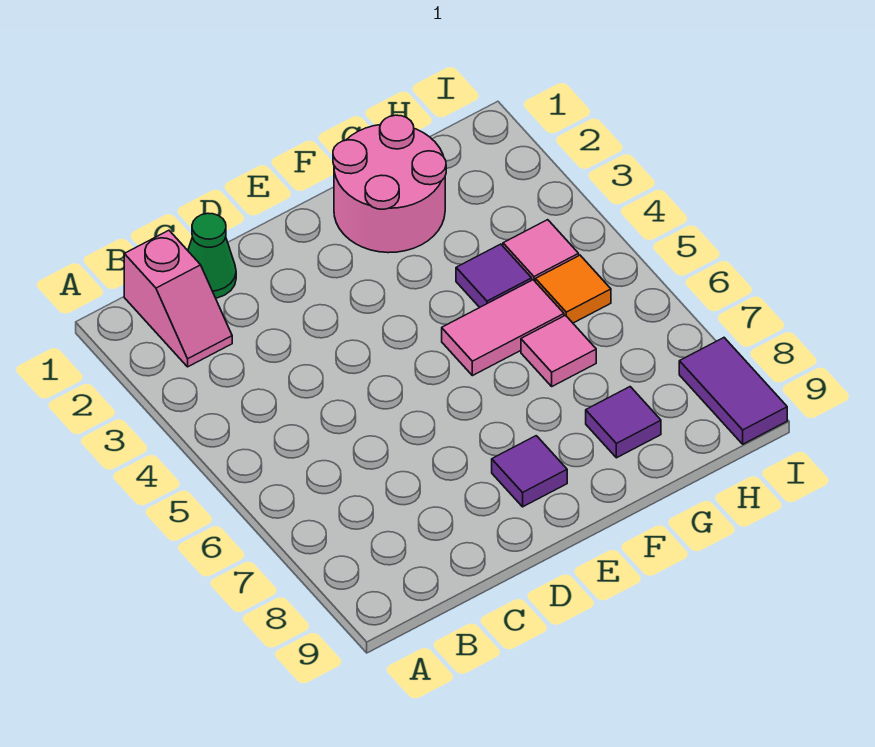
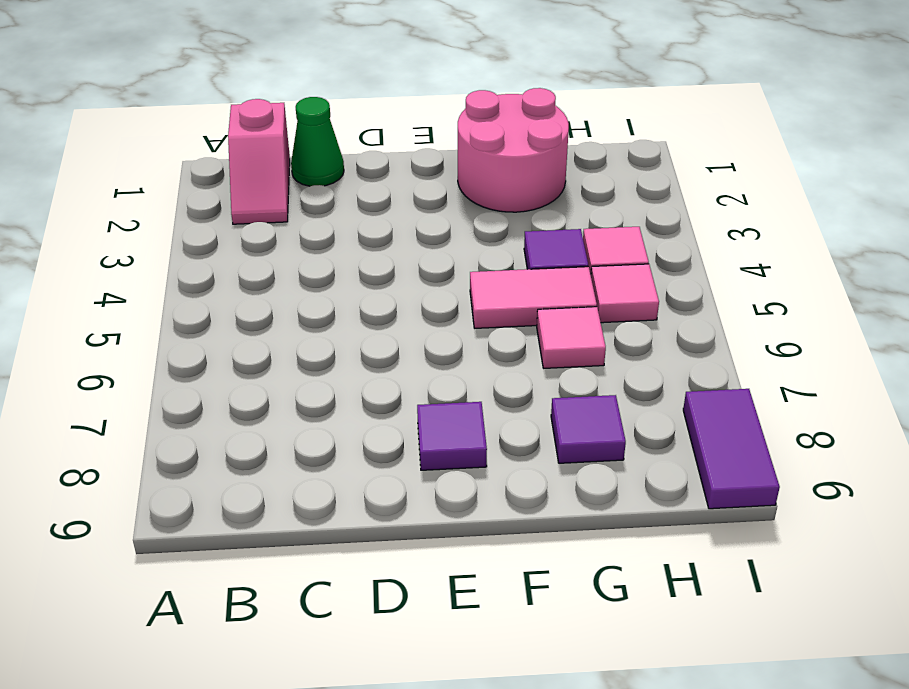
orange 1x1 tile [535,255,611,323] -> pink 1x1 tile [591,264,659,323]

